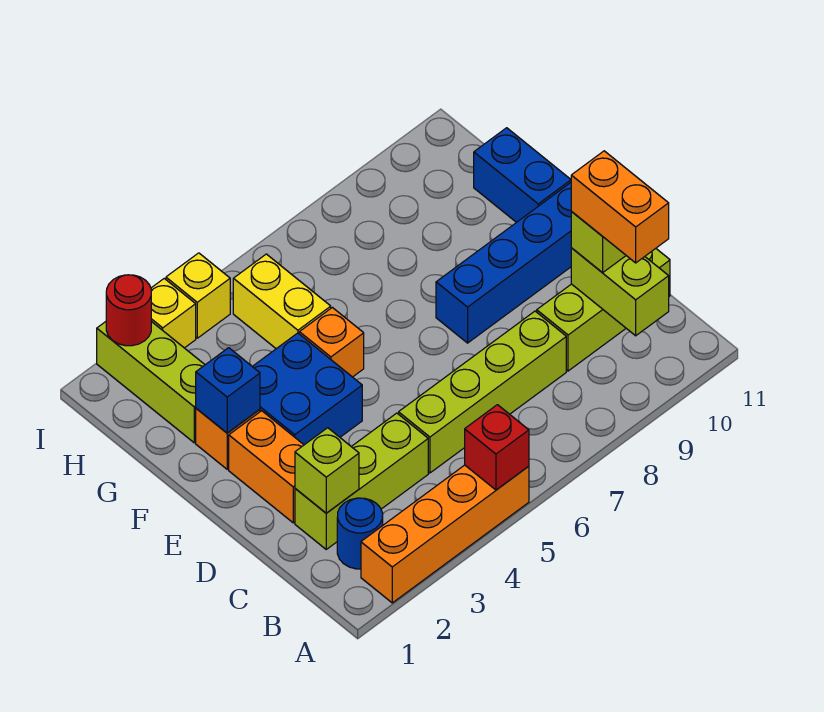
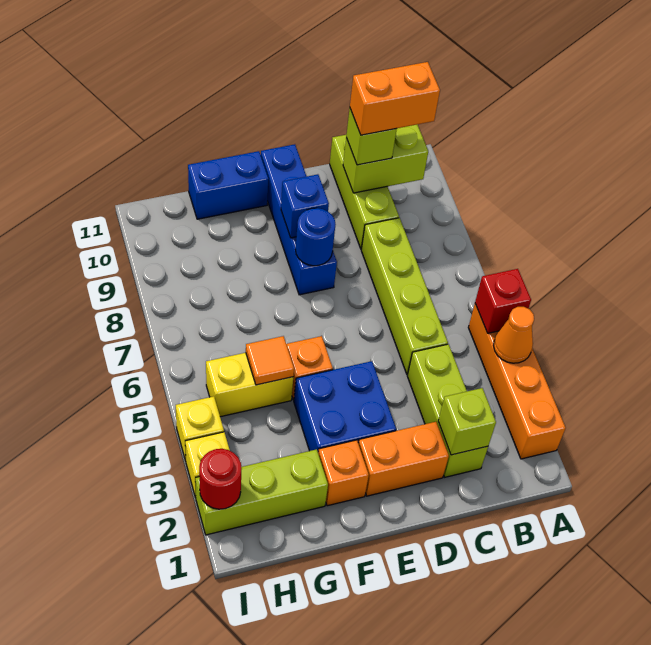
none -> orange 1x1 cone [494,307,534,363]
blue 1x1 round brick [337,498,383,569] -> blue 1x1 round brick moved to [296,208,336,266]
blue 1x1 brick [196,348,260,433] -> blue 1x1 brick moved to [281,174,329,238]
none -> orange 1x1 tile [246,336,294,385]

